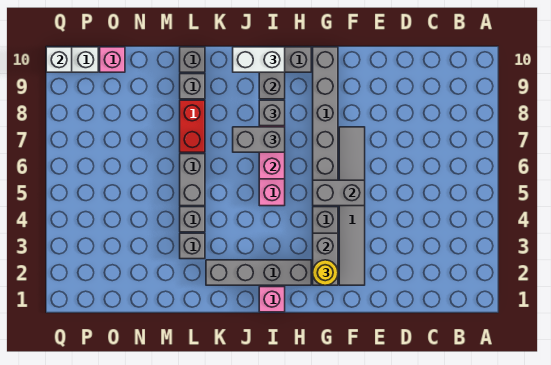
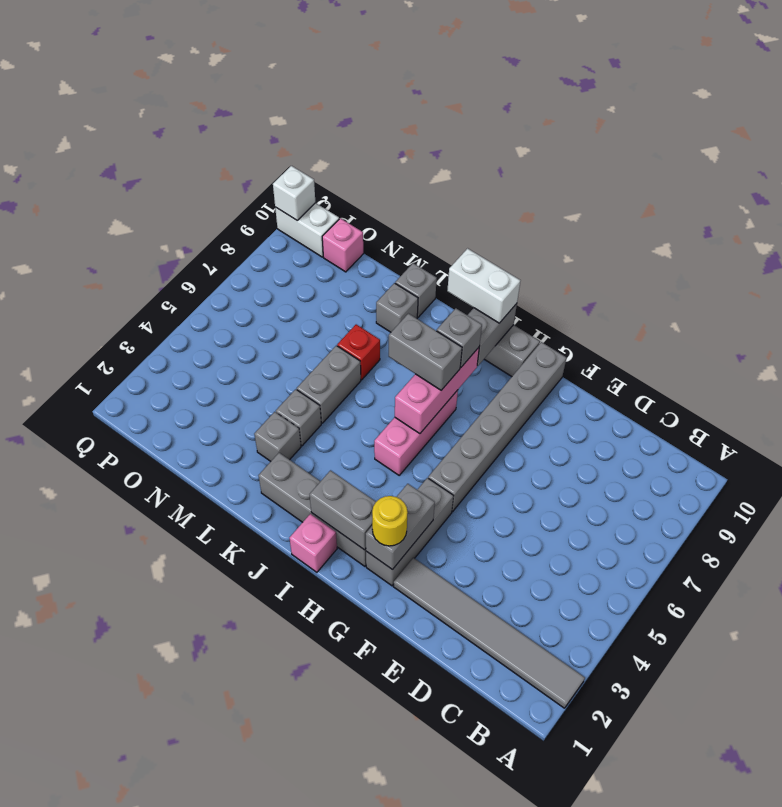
grey 1x6 tile [339,127,365,285] -> grey 1x6 tile turned to [393,558,585,708]
grey 1x2 brick [313,180,365,206] -> grey 1x2 brick moved to [310,470,376,550]
red 1x2 brick [180,100,205,152] -> red 1x1 brick [337,324,380,380]

